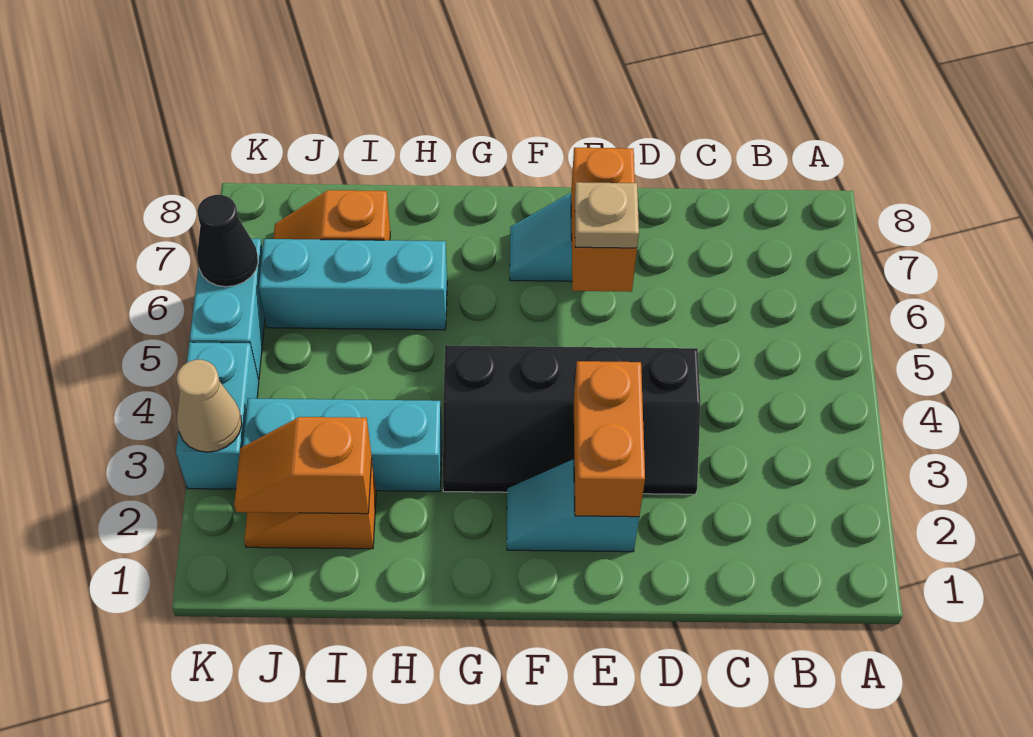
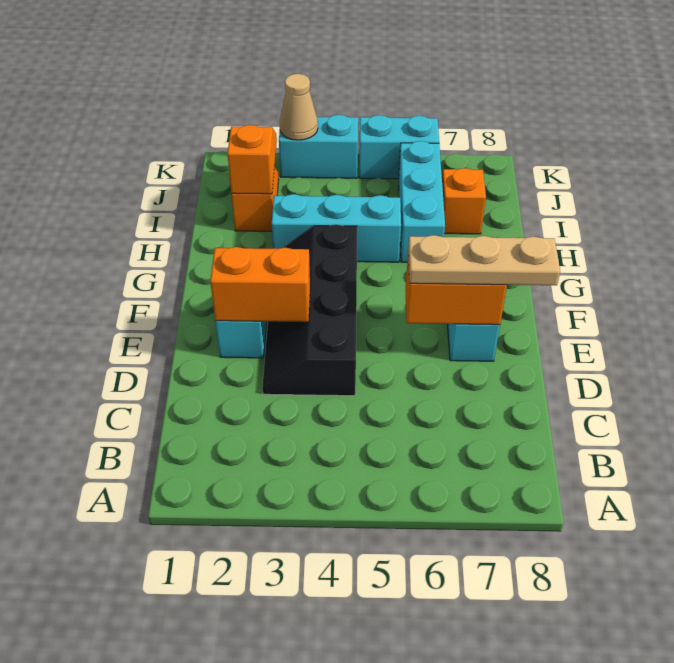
tan 1x1 plate [575,182,639,248] -> tan 1x3 plate [408,235,560,285]
cyan 1x3 brick [243,398,442,491] -> cyan 1x3 brick turned to [272,194,401,262]
black 1x1 cone [197,195,258,287] -> none

